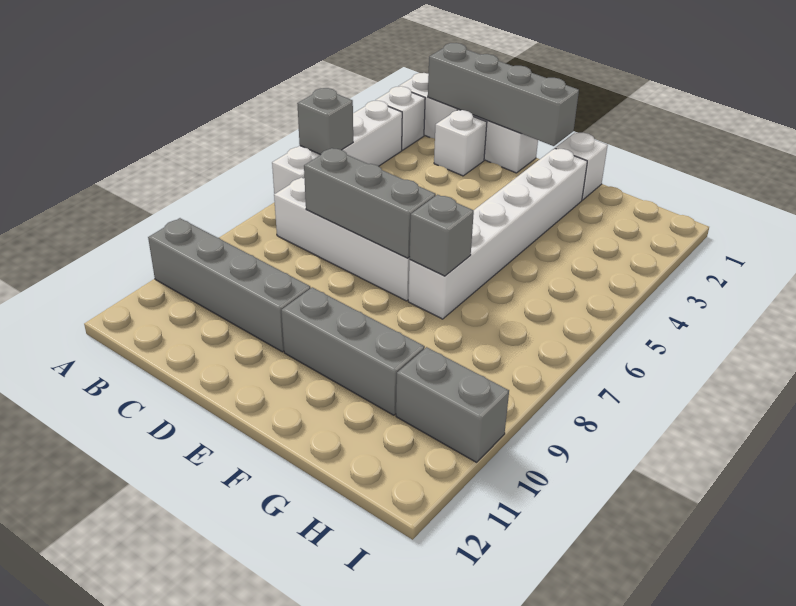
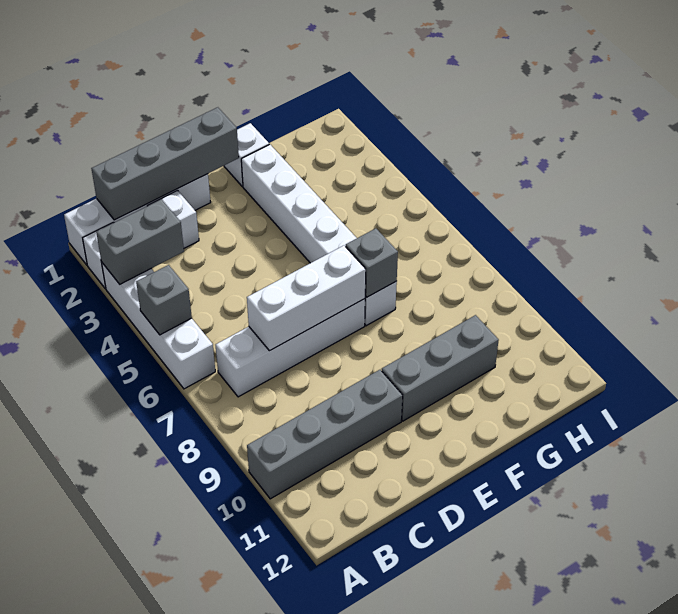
grey 1x3 brick [304,148,436,258] -> white 1x3 brick [247,246,366,351]
grey 1x2 brick [396,347,509,462] -> grey 1x2 brick moved to [96,199,184,284]

